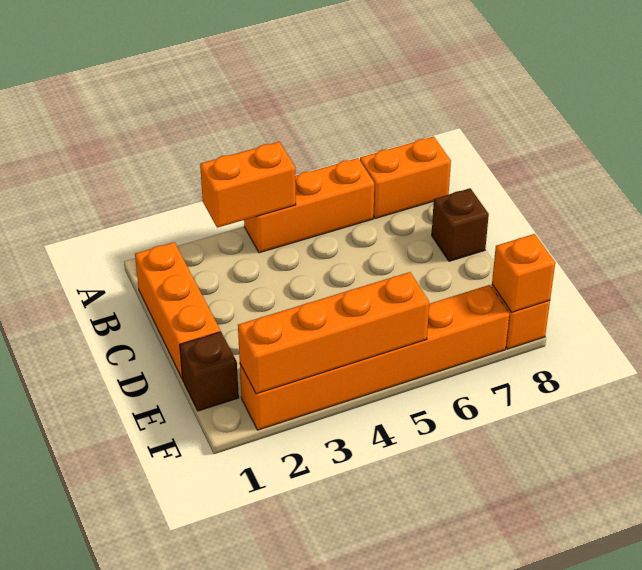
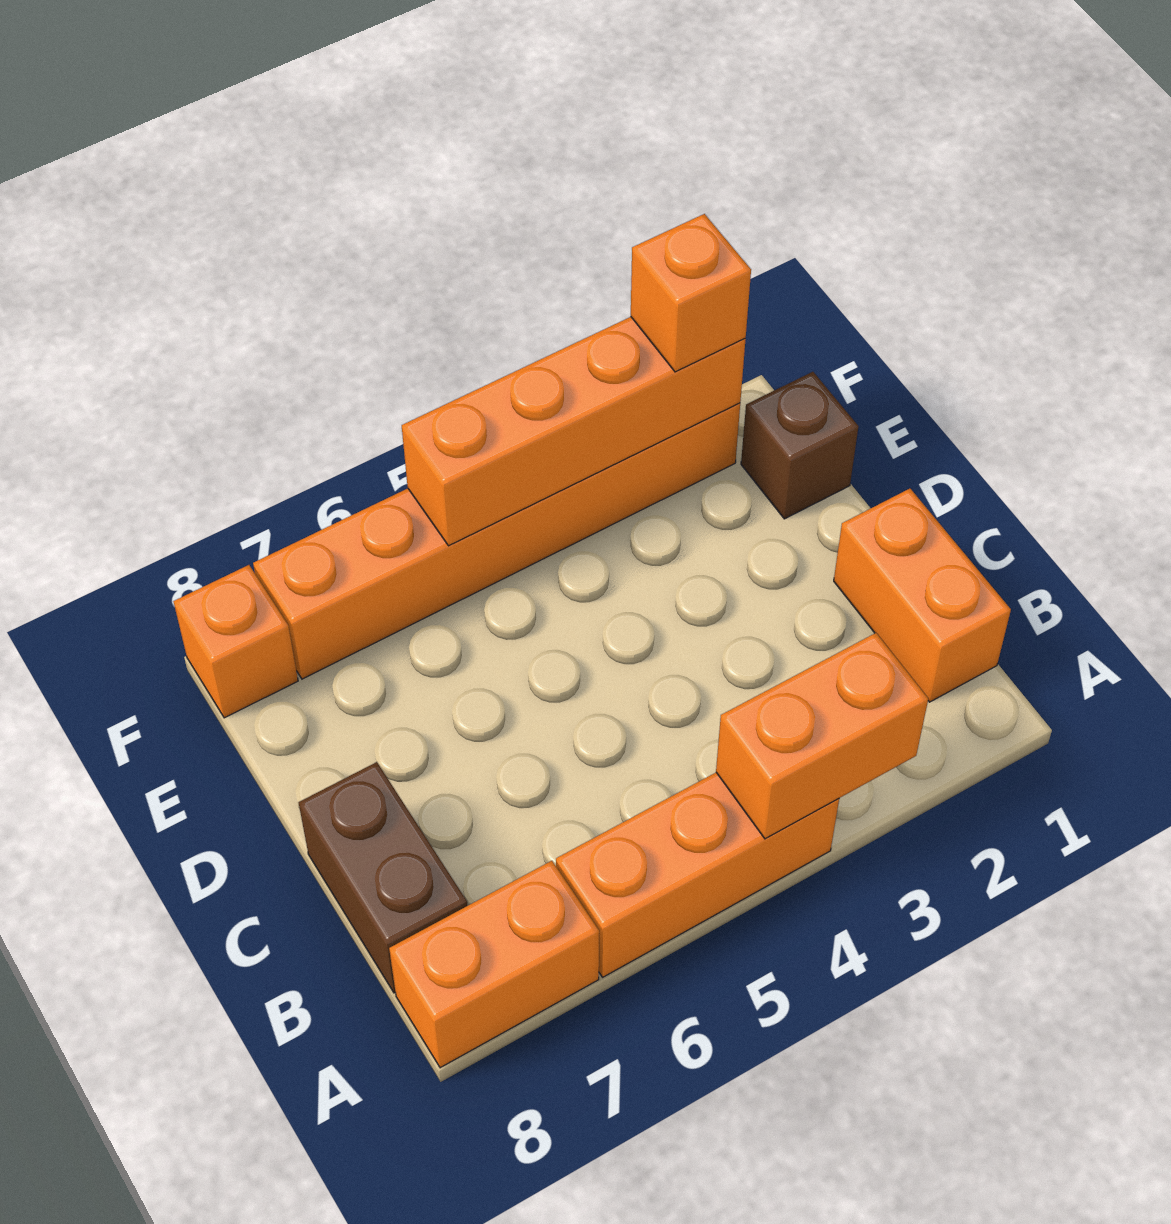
orange 1x3 brick [135,242,220,379] -> orange 1x2 brick [834,489,1011,702]
brown 1x1 brick [432,188,489,261] -> brown 1x2 brick [299,762,467,993]
orange 1x1 brick [492,234,555,312] -> orange 1x1 brick moved to [631,214,751,372]

